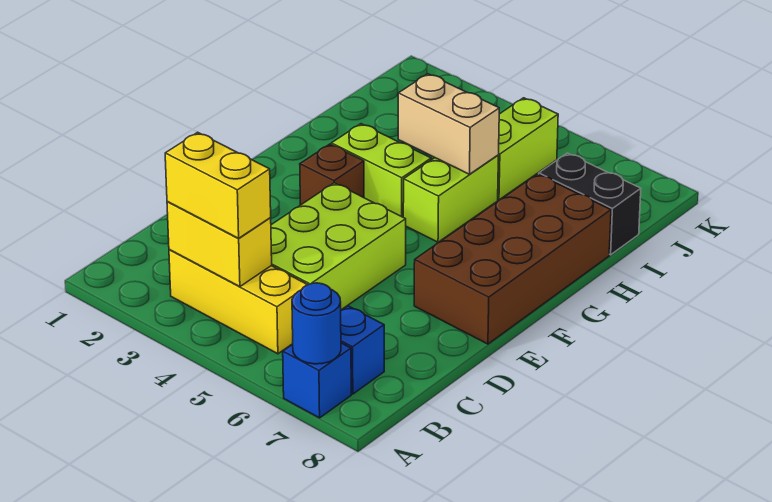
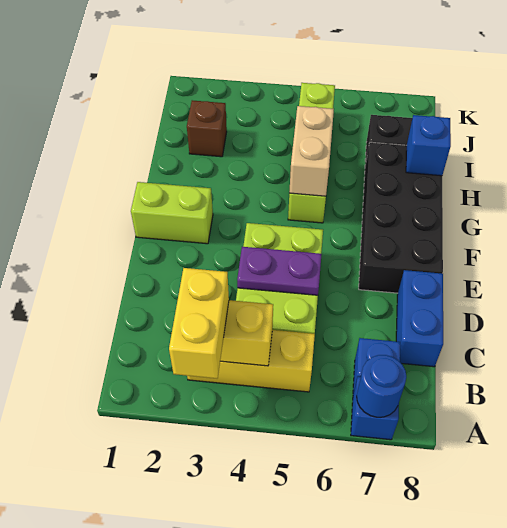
yellow 1x2 brick [165,132,271,238] -> yellow 1x2 brick turned to [169,268,229,378]
none -> blue 1x2 brick [396,270,443,367]
none -> purple 1x2 plate [237,247,322,295]
brown 2x4 brick [414,174,611,344] -> black 2x4 brick [359,142,443,293]
brown 1x1 brick [300,144,364,205] -> brown 1x1 brick moved to [187,100,227,157]
lime 1x2 brick [331,124,431,217] -> lime 1x2 brick moved to [131,182,213,244]
tan 1x2 brick [398,74,499,174] -> tan 1x2 brick turned to [289,106,334,196]
none -> blue 1x1 brick [406,115,451,176]

